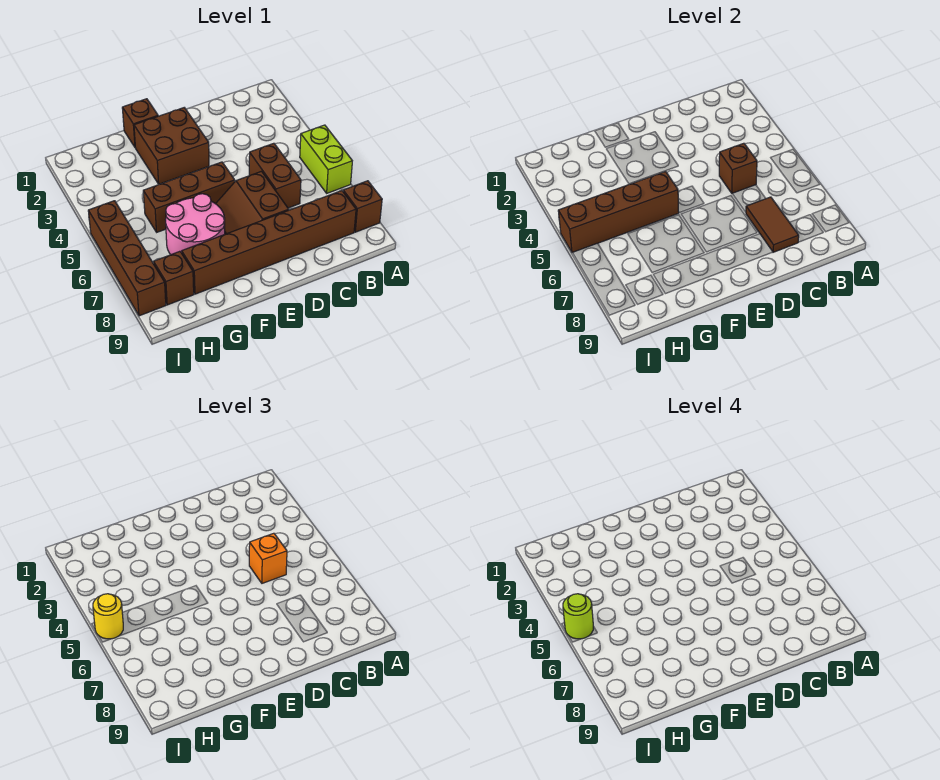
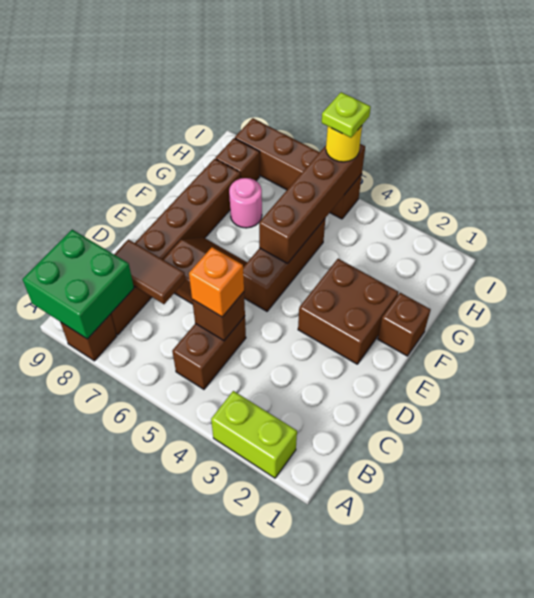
lime 1x2 brick [300,125,352,193] -> lime 1x2 brick moved to [211,391,297,478]
none -> green 2x2 brick [23,230,134,339]
brown 1x2 brick [249,143,301,208] -> brown 1x2 brick turned to [172,316,246,389]
pink 2x2 round brick [165,194,225,255] -> pink 1x1 round brick [229,178,262,228]
lime 1x1 round brick [563,594,593,639] -> lime 1x1 plate [322,92,371,138]

